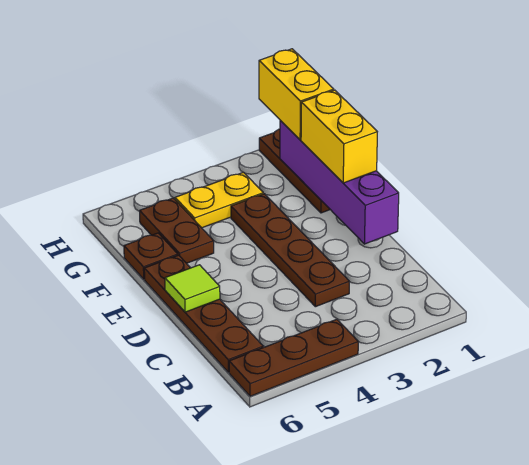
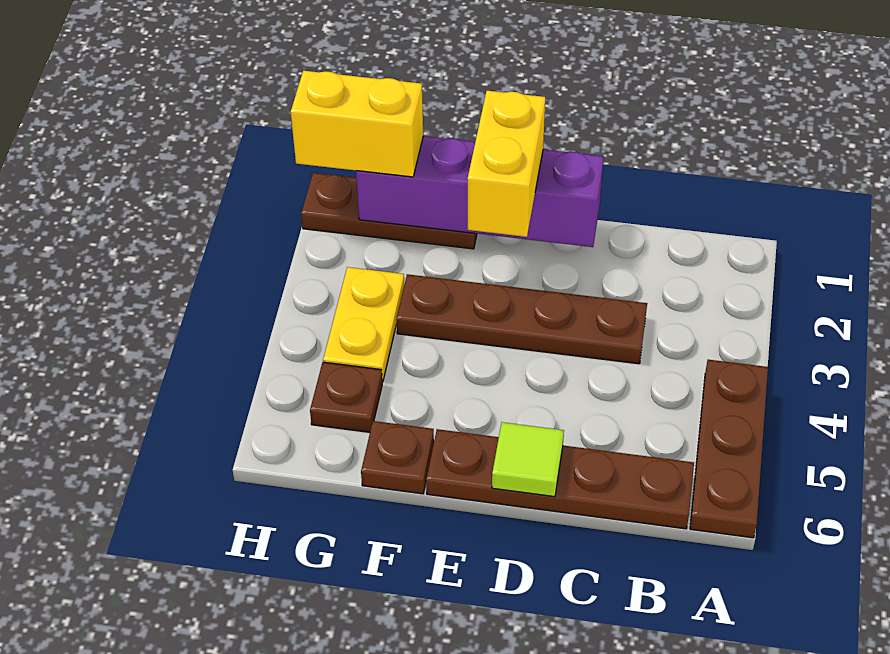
yellow 1x2 brick [301,90,377,183] -> yellow 1x2 brick turned to [468,91,545,237]
brown 1x2 plate [140,198,214,263] -> brown 1x1 plate [310,362,382,432]

